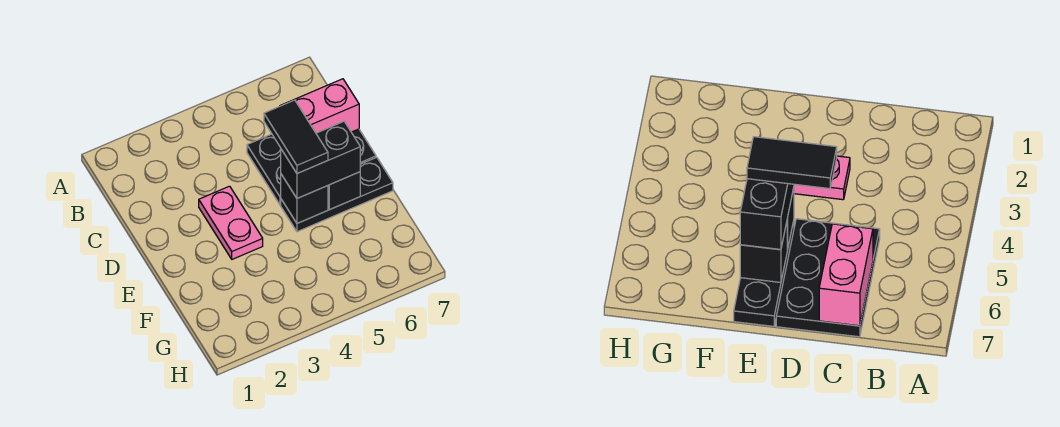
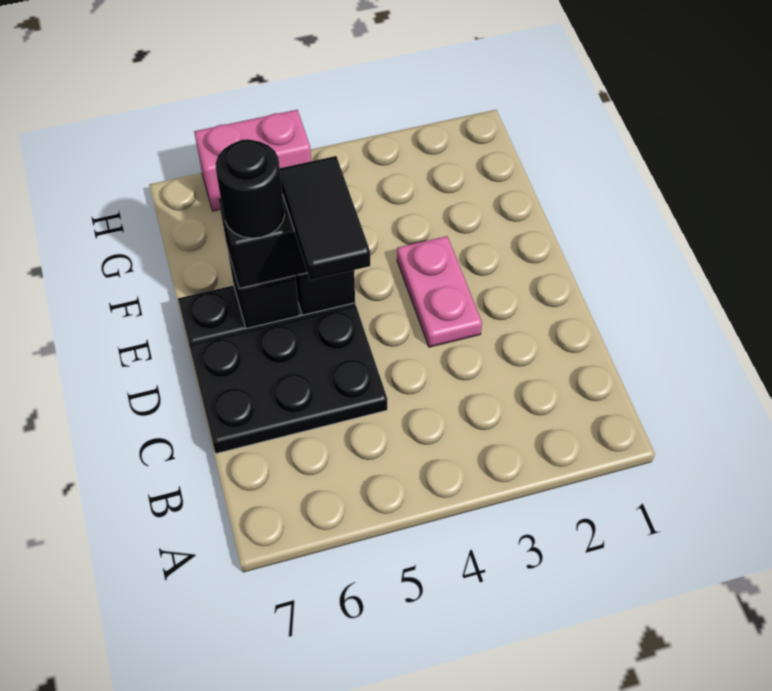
pink 1x2 brick [280,79,359,133] -> pink 1x2 brick moved to [194,110,311,211]
none -> black 1x1 round brick [215,139,285,238]

